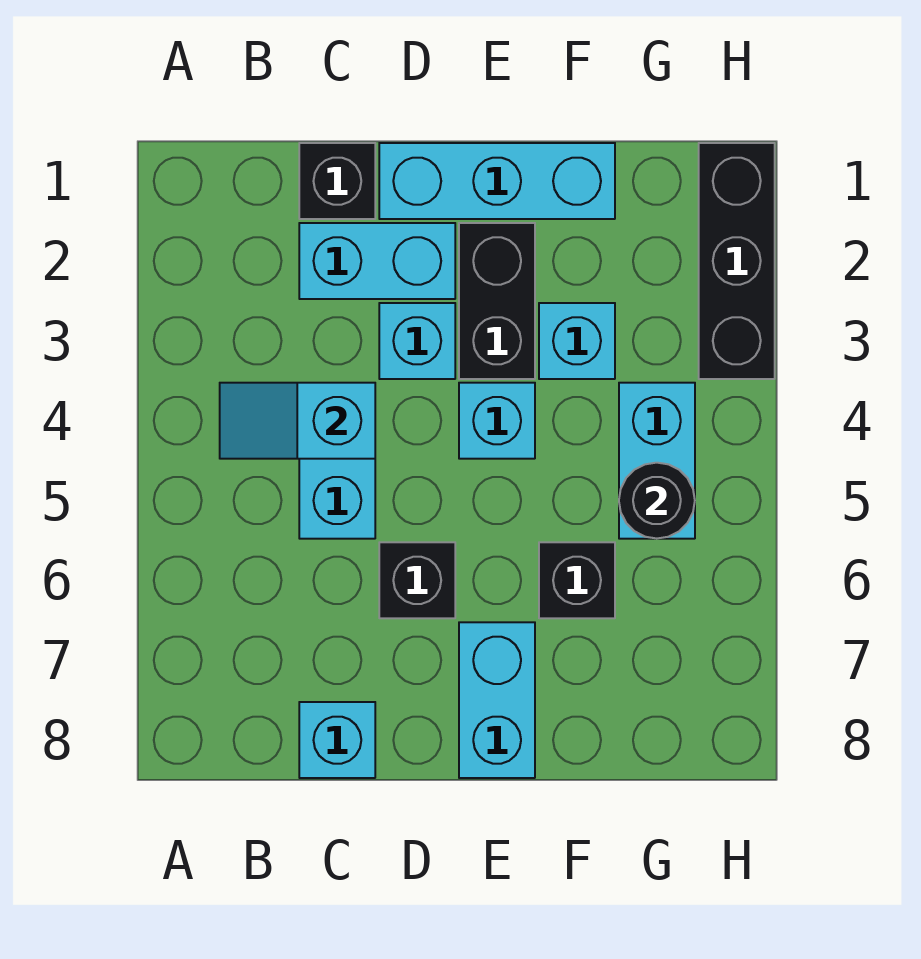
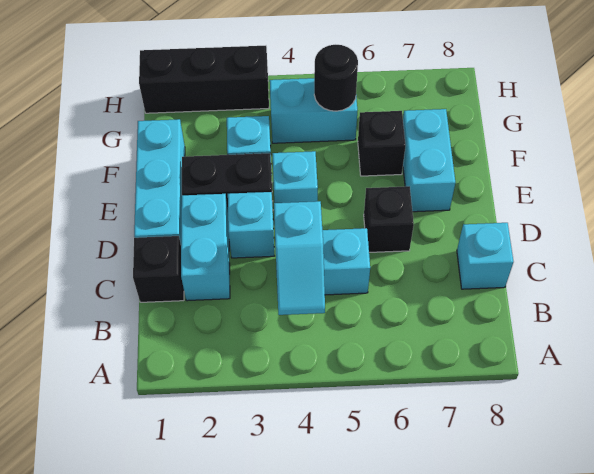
cyan 1x2 brick [459,622,535,778] -> cyan 1x2 brick turned to [403,109,455,212]

